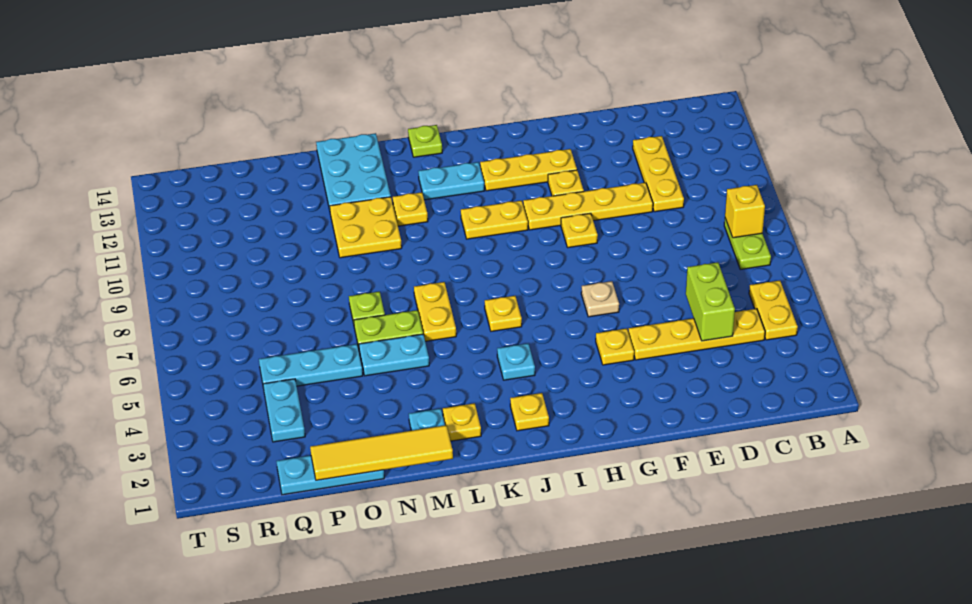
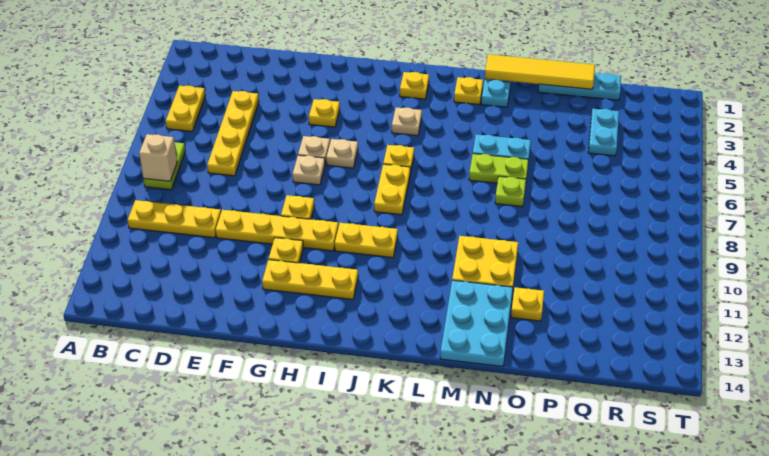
yellow 1x1 brick [725,185,765,238] -> tan 1x1 brick [139,134,177,181]
yellow 1x4 plate [628,309,765,360] -> yellow 1x4 plate turned to [207,91,259,176]
lime 1x2 brick [686,262,735,341] -> none
yellow 1x3 plate [633,136,684,212] -> yellow 1x3 plate turned to [128,200,221,238]
none -> tan 1x1 plate [293,155,325,185]
none -> tan 1x1 plate [326,139,358,168]
cyan 1x1 plate [497,344,535,380] -> tan 1x1 plate [392,107,422,136]
cyan 1x2 plate [418,162,484,200] -> none
lime 1x1 plate [408,125,442,157] -> none
yellow 1x2 plate [414,282,456,341] -> yellow 1x2 plate moved to [374,164,410,215]
yellow 1x1 plate [393,192,428,226] -> yellow 1x1 plate moved to [511,287,544,321]
cyan 1x3 plate [259,344,363,386] -> none

